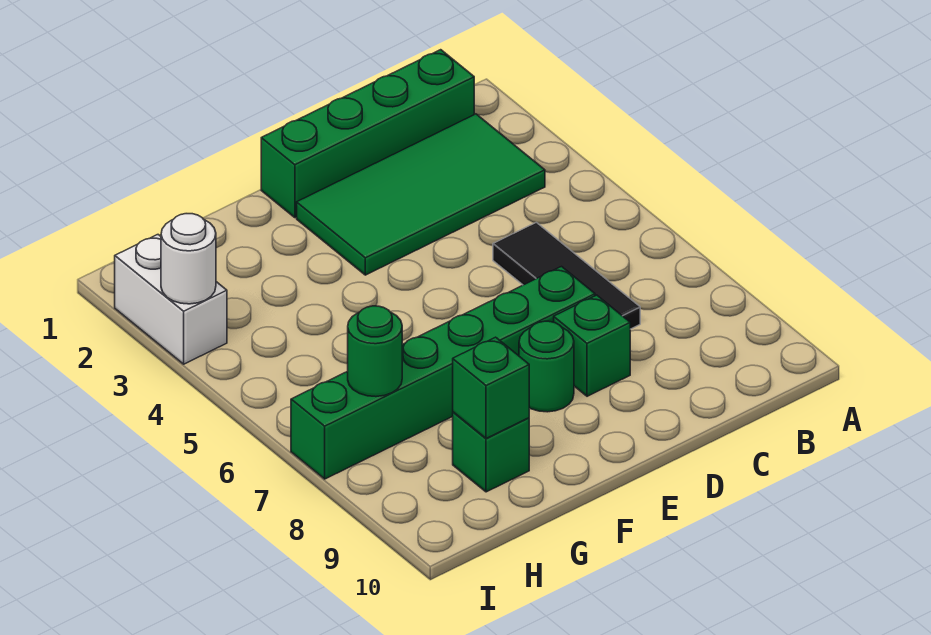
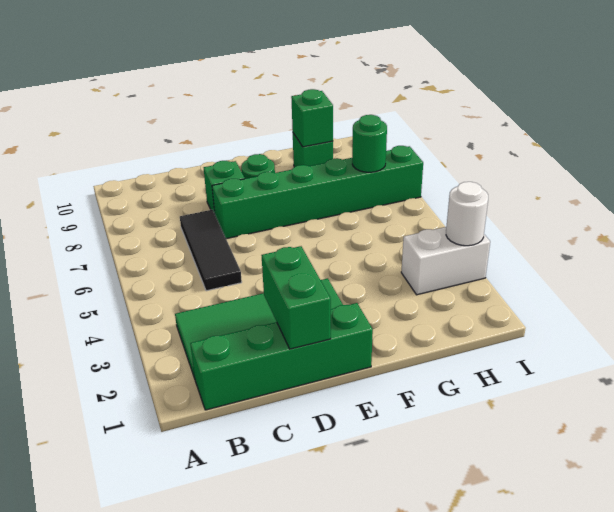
none -> green 1x2 brick [261,246,331,349]
white 1x2 brick [115,235,227,364] -> white 1x2 brick turned to [401,227,490,295]

